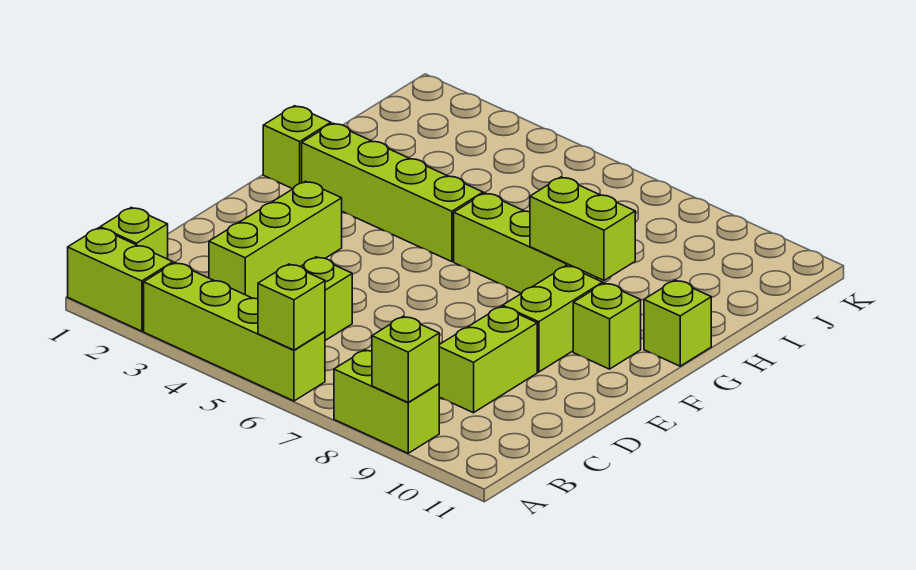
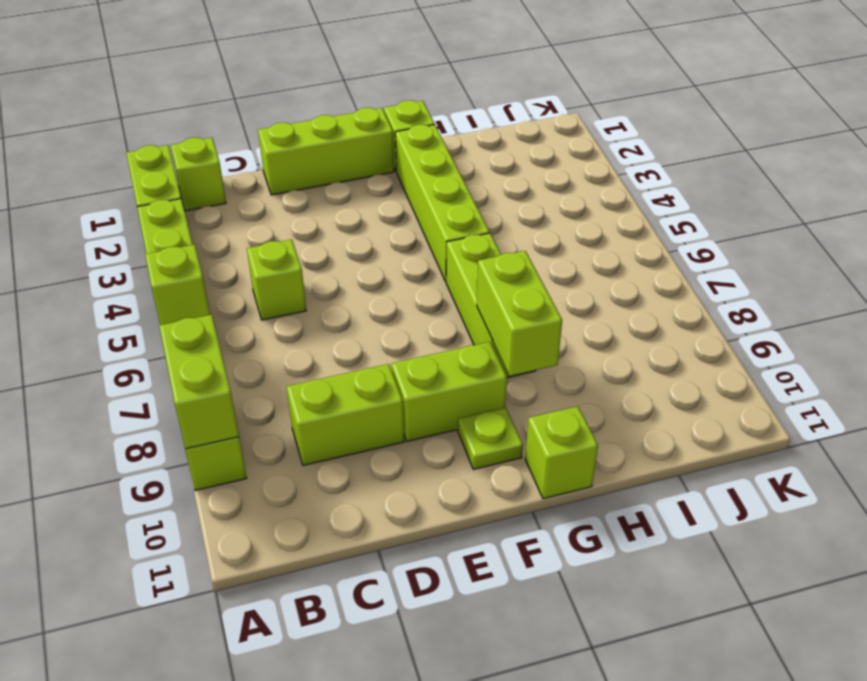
lime 1x1 brick [372,316,439,402] -> lime 1x2 brick [159,315,239,449]
lime 1x3 brick [209,181,342,299] -> lime 1x3 brick moved to [258,108,394,195]
lime 1x1 brick [573,283,641,369] -> lime 1x1 plate [458,407,523,469]

